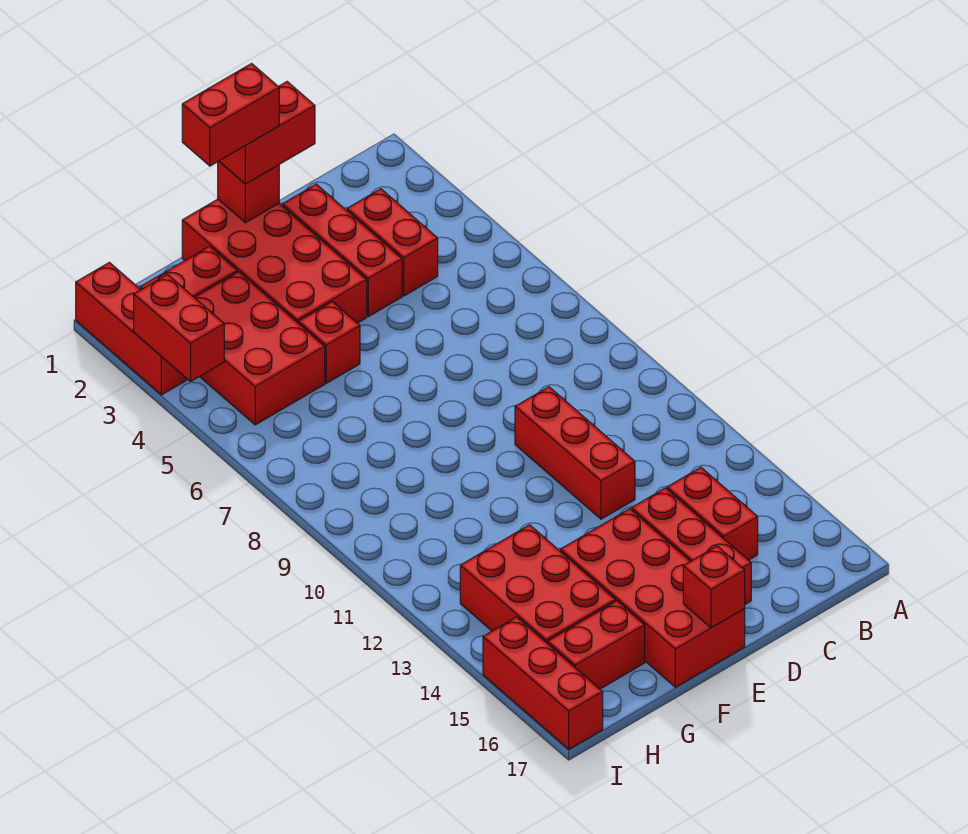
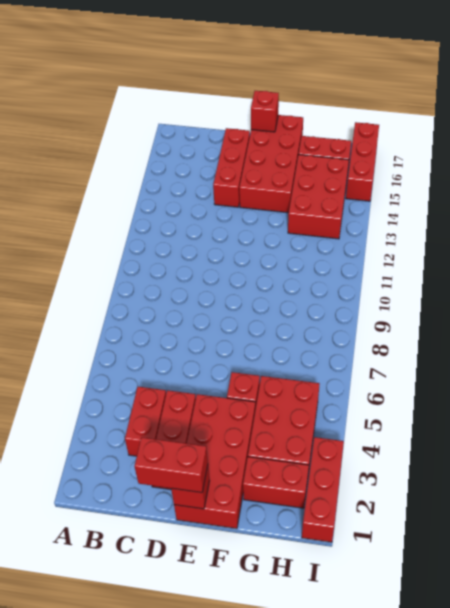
red 1x2 brick [667,467,758,560] -> none
red 1x3 brick [515,387,635,519] -> none
red 1x2 brick [182,64,279,166] -> none
red 1x2 brick [134,275,224,381] -> none

